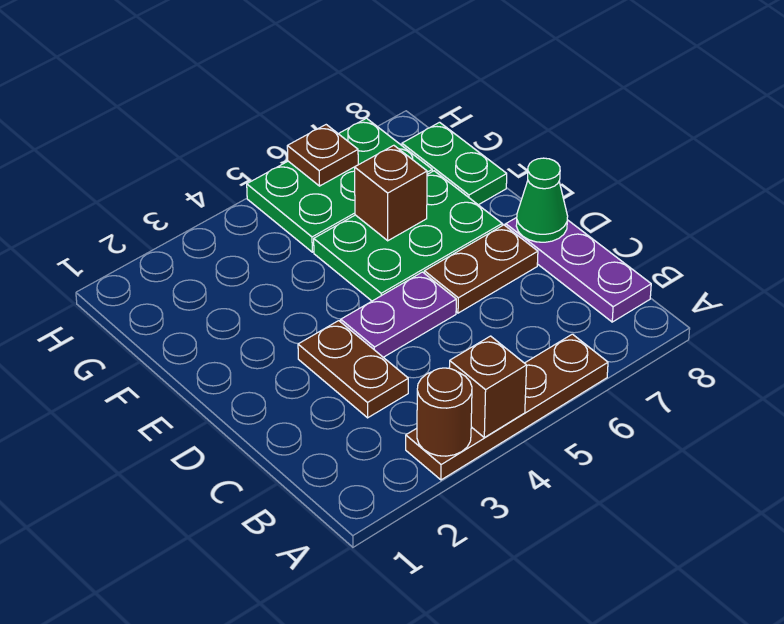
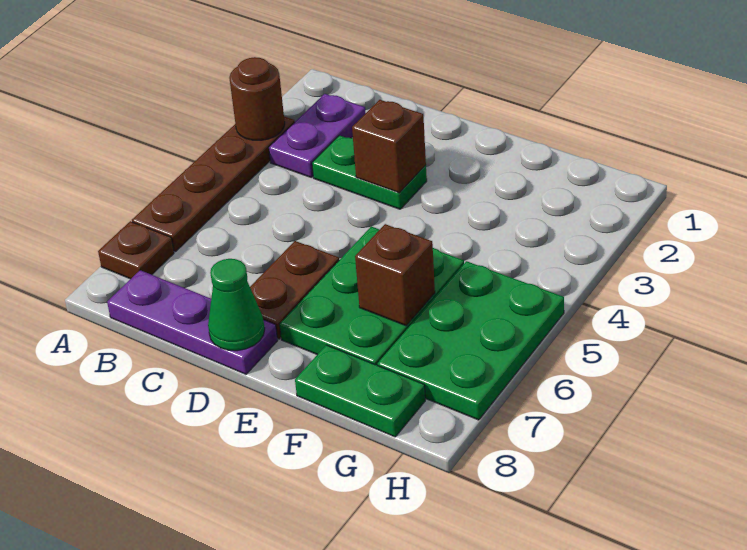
brown 1x1 brick [449,336,527,437] -> brown 1x1 brick moved to [352,100,426,193]
brown 1x2 plate [298,321,408,418] -> green 1x2 plate [312,135,427,209]
purple 1x2 plate [341,272,456,357] -> purple 1x2 plate moved to [269,94,366,177]
brown 1x1 plate [287,125,358,186] -> brown 1x1 plate moved to [98,221,174,279]

